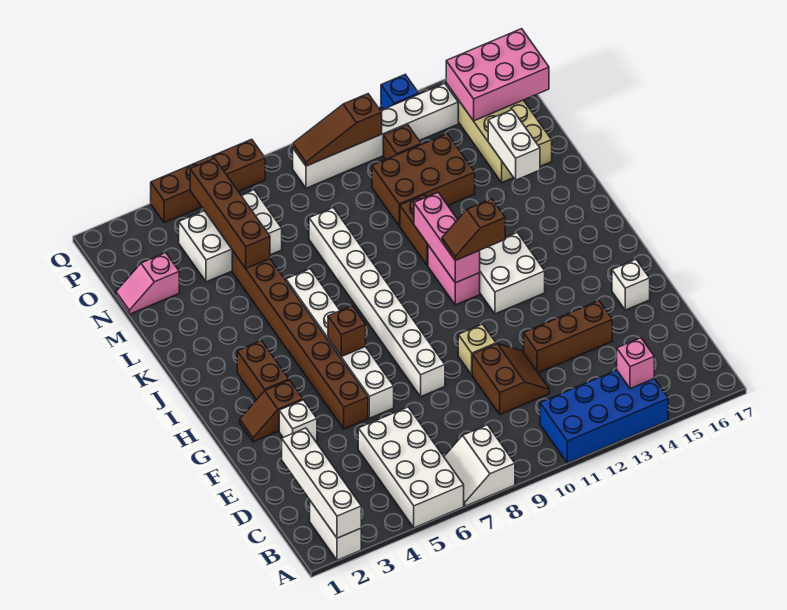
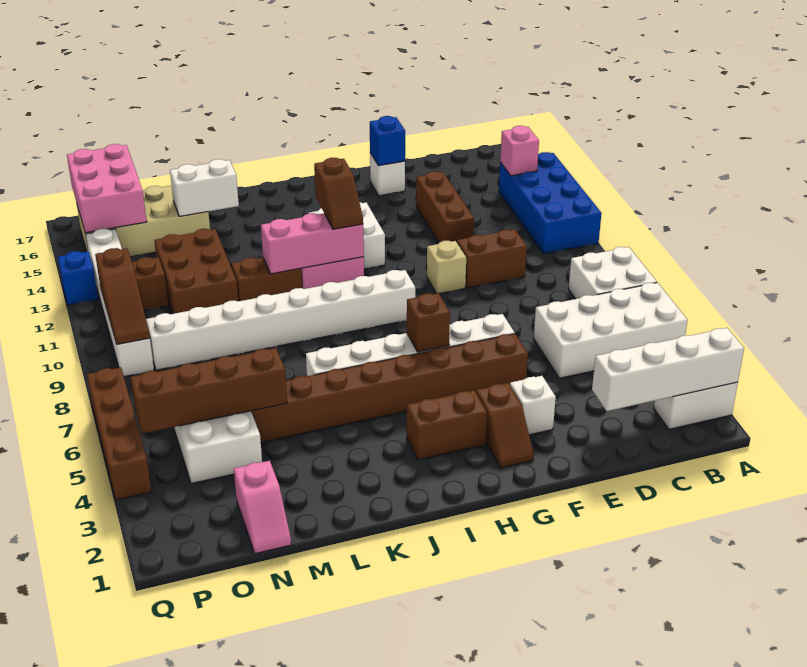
white 2x2 slope [444,425,515,506] -> white 2x2 brick [569,247,657,299]
white 1x8 brick [309,208,445,396] -> white 1x8 brick moved to [146,270,415,370]
none -> blue 1x1 brick [370,116,405,166]

